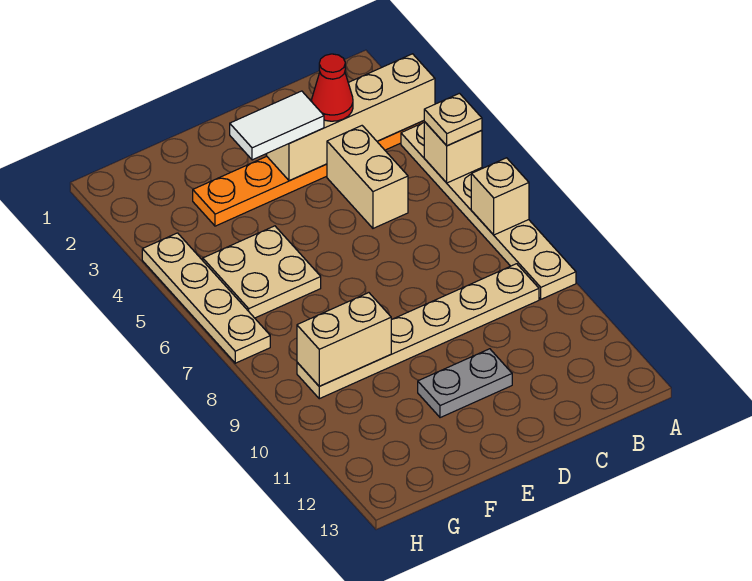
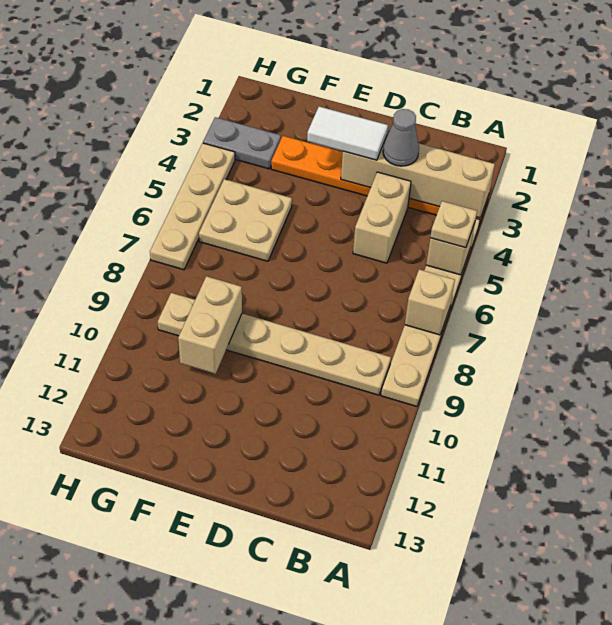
red 1x1 cone [312,54,353,121] -> grey 1x1 cone [383,109,419,166]
grey 1x2 plate [418,349,512,418] -> grey 1x2 plate moved to [203,117,281,169]
tan 1x2 brick [297,293,391,386] -> tan 1x2 brick turned to [178,276,242,374]

